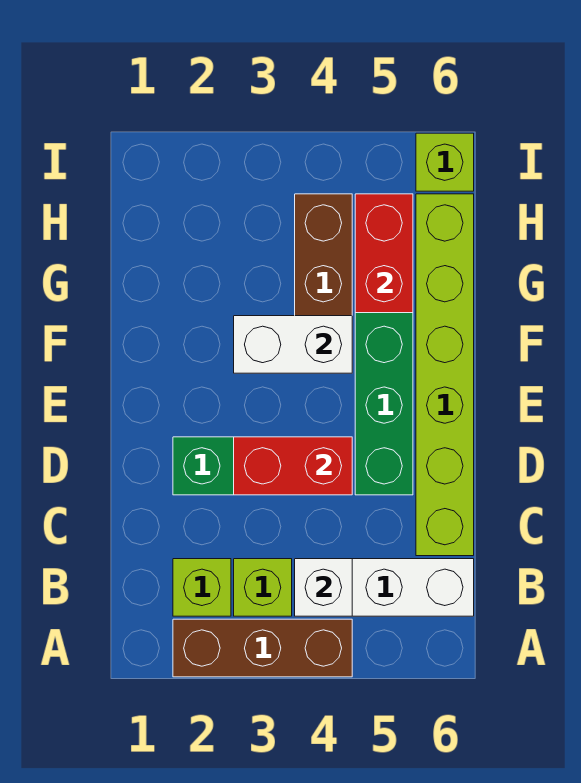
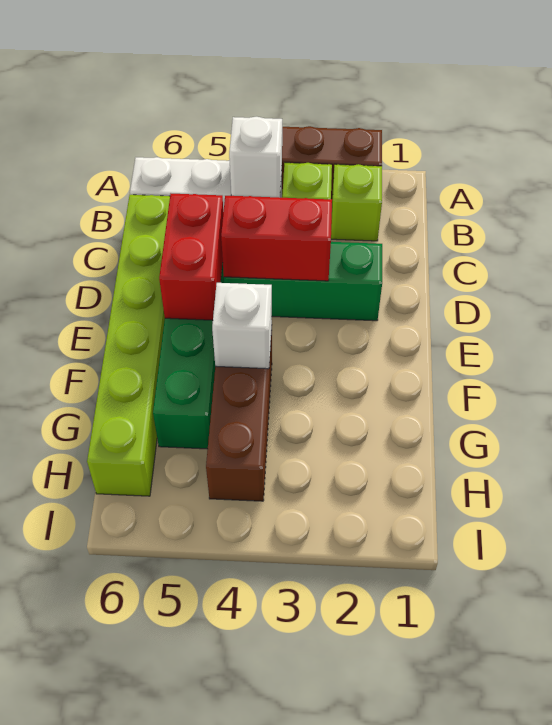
white 1x2 brick [234,316,352,373] -> white 1x1 brick [212,283,272,369]
red 1x2 brick [355,194,413,313] -> red 1x2 brick moved to [159,194,223,320]
lime 1x1 brick [416,133,474,191] -> none

